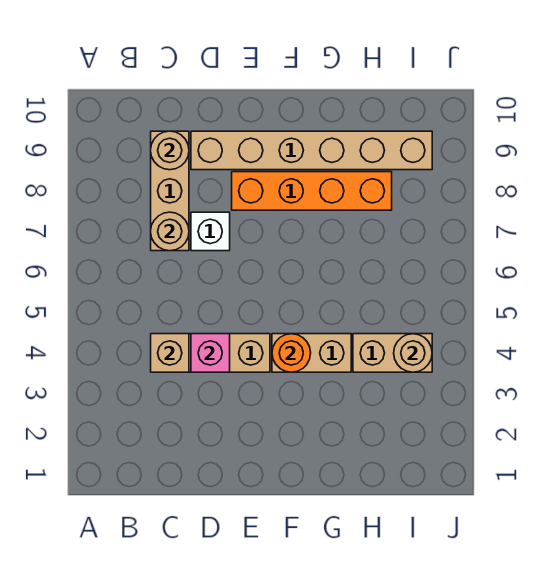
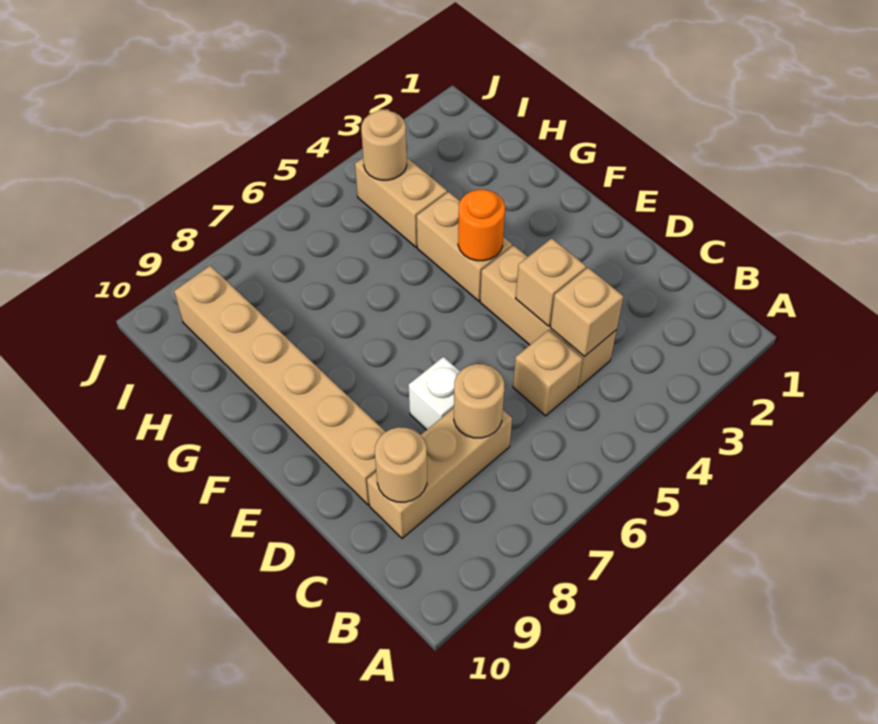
none -> tan 1x1 brick [513,330,583,416]
pink 1x1 brick [191,334,230,372] -> tan 1x1 brick [516,238,586,326]
orange 1x4 brick [232,172,392,210] -> none

